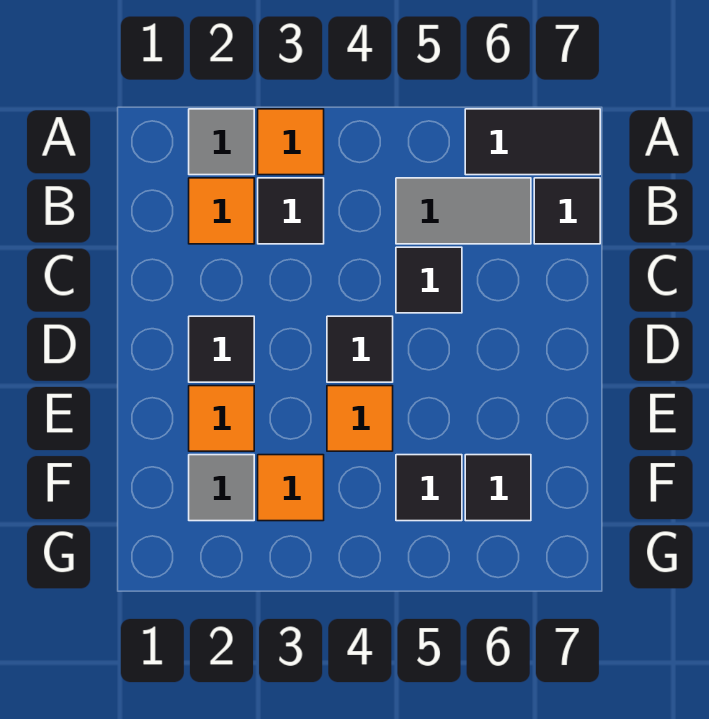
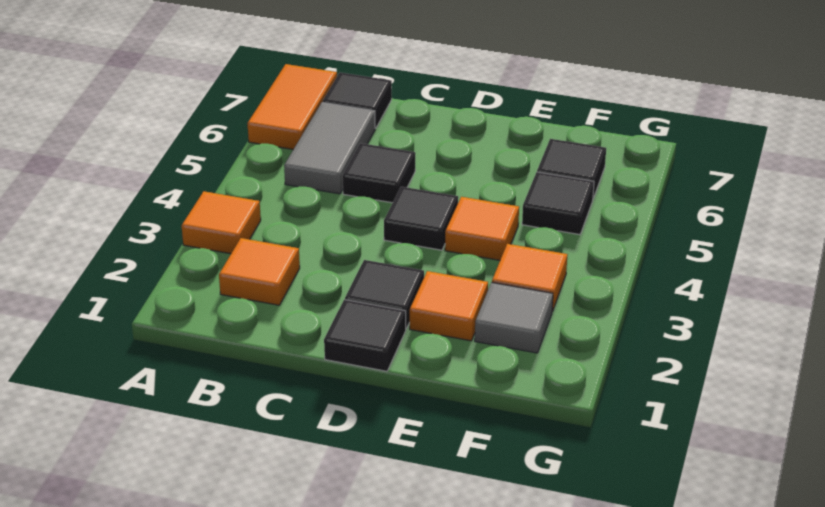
grey 1x1 tile [189,109,254,175] -> none
black 1x2 tile [465,109,600,175] -> orange 1x2 tile [247,64,337,149]
black 1x1 tile [258,178,324,244] -> black 1x1 tile moved to [324,300,406,371]

